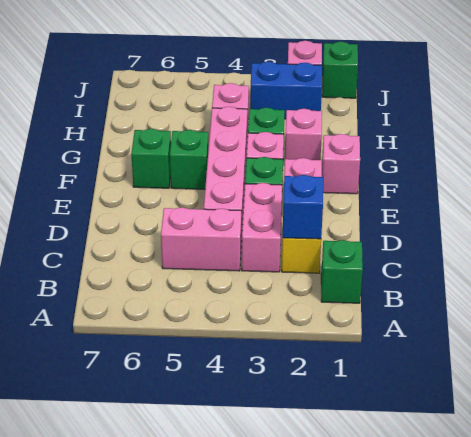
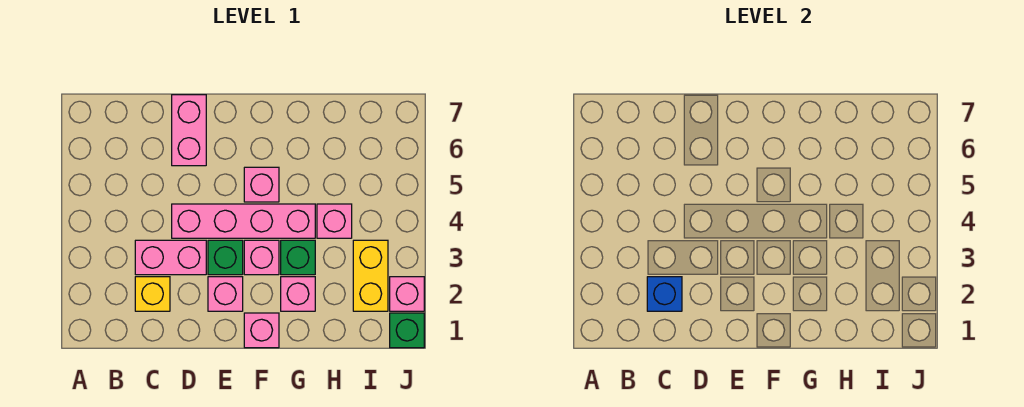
green 1x1 brick [321,240,363,303] -> none
pink 1x2 brick [161,207,242,271] -> pink 1x2 brick moved to [172,95,206,166]
green 1x1 brick [170,130,208,189] -> pink 1x1 brick [244,167,279,202]
green 1x1 brick [131,129,171,188] -> none
blue 1x2 brick [250,62,322,119] -> yellow 1x2 brick [353,240,388,311]

